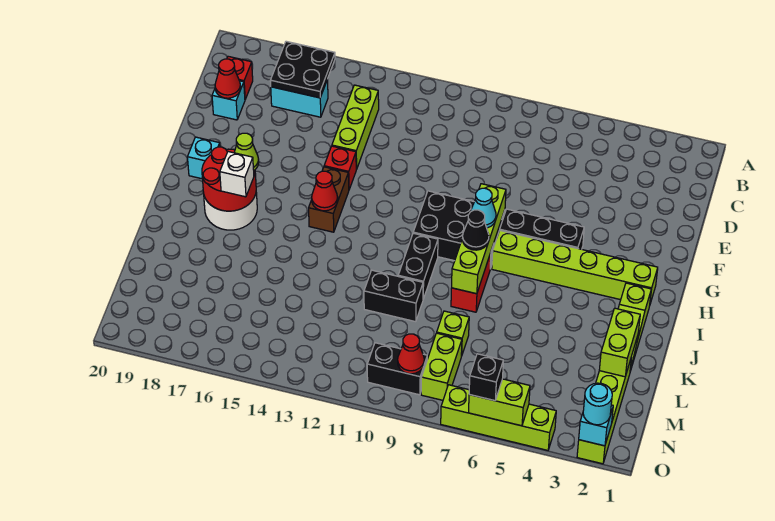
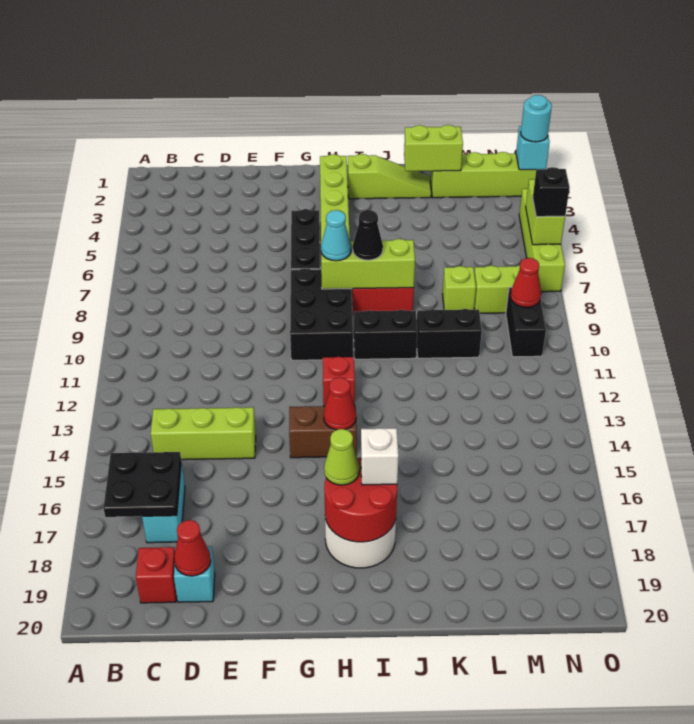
red 1x1 brick [324,146,356,189] -> red 1x1 brick moved to [323,357,355,406]
lime 1x4 brick [452,184,506,294] -> lime 1x3 brick [321,239,415,289]
cyan 1x1 brick [188,137,220,179] -> none
black 1x2 brick [364,270,423,322] -> black 1x2 brick turned to [417,309,482,358]

